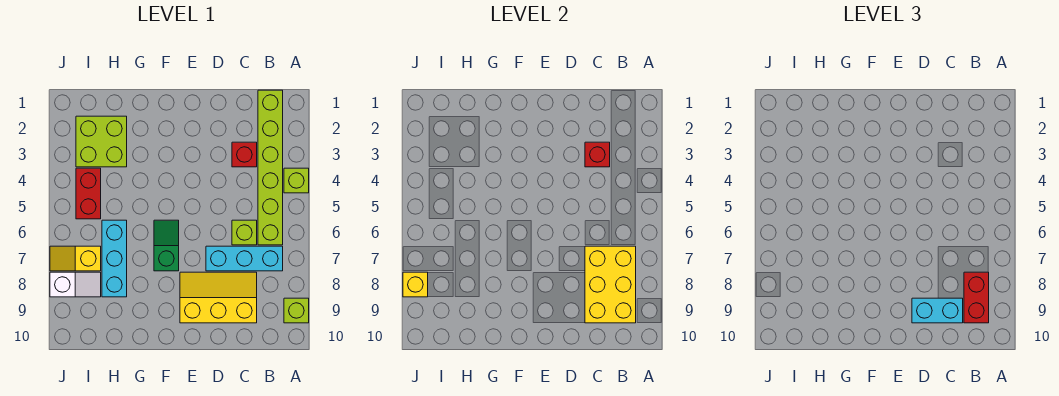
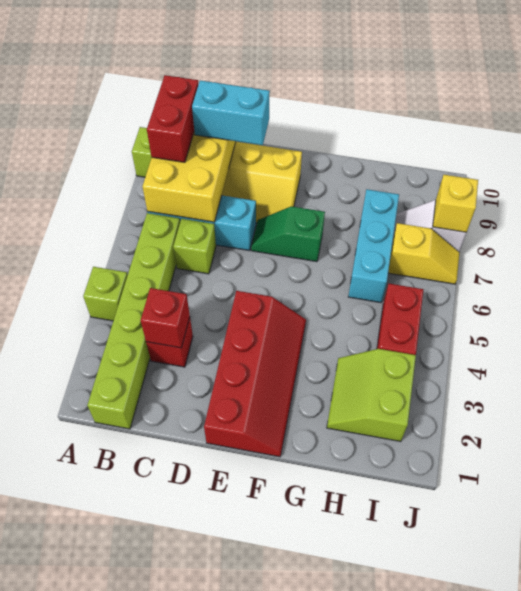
none -> red 2x4 slope [204,291,306,457]
green 1x2 slope [154,220,179,271] -> green 1x2 slope turned to [251,206,325,262]
lime 2x2 brick [76,116,127,167] -> lime 2x2 slope [327,349,416,442]

